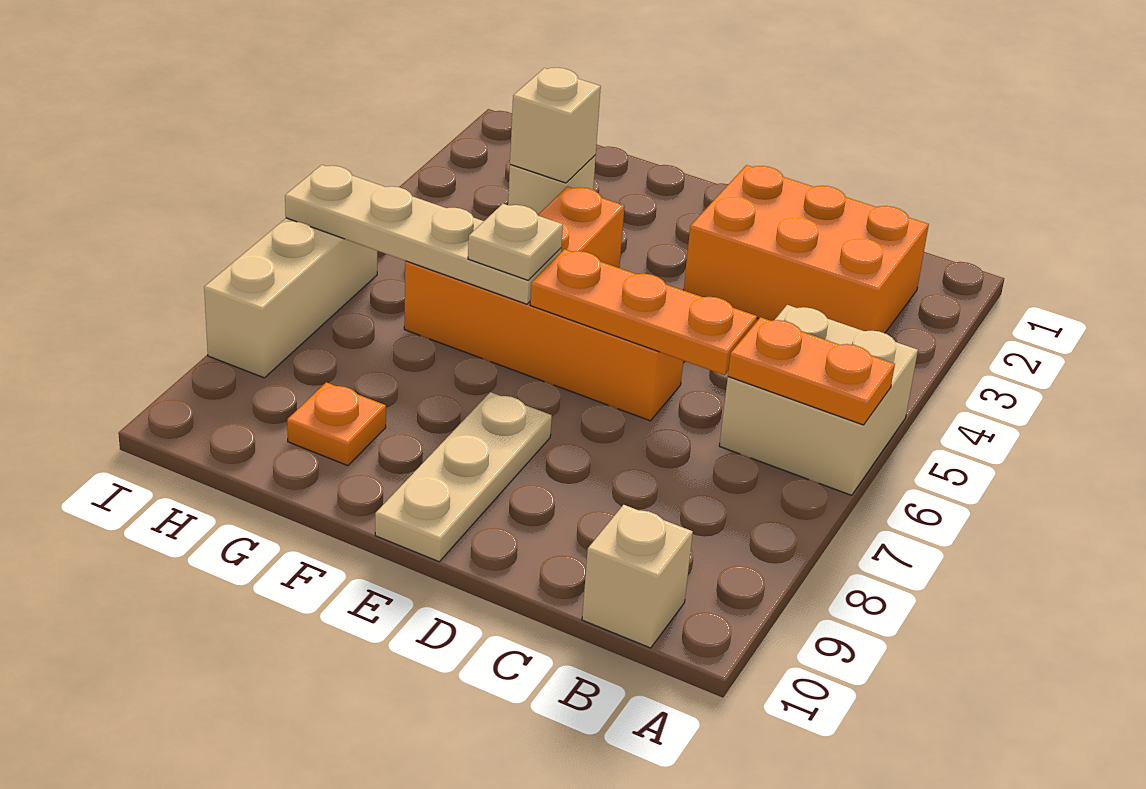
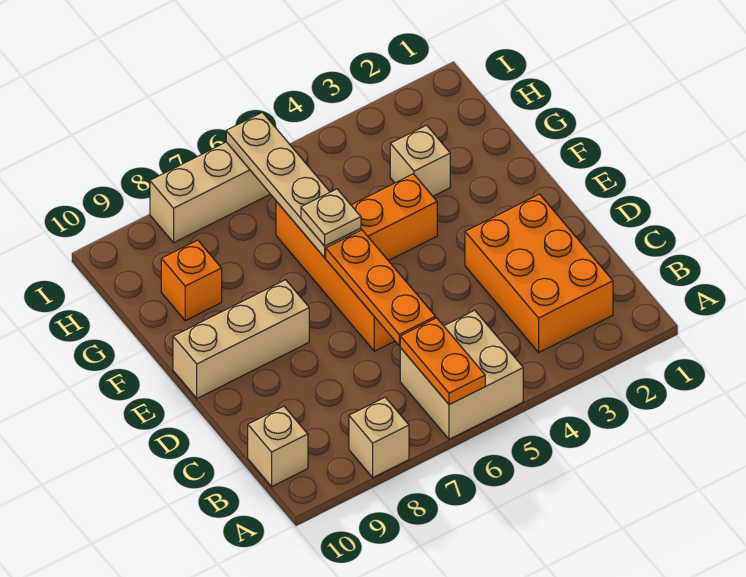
tan 1x3 plate [375,392,552,562] -> tan 1x3 brick [173,280,309,398]
tan 1x1 brick [510,68,601,183] -> tan 1x1 brick moved to [349,397,409,477]
orange 1x1 plate [287,382,386,466] -> orange 1x1 brick [161,240,222,321]

